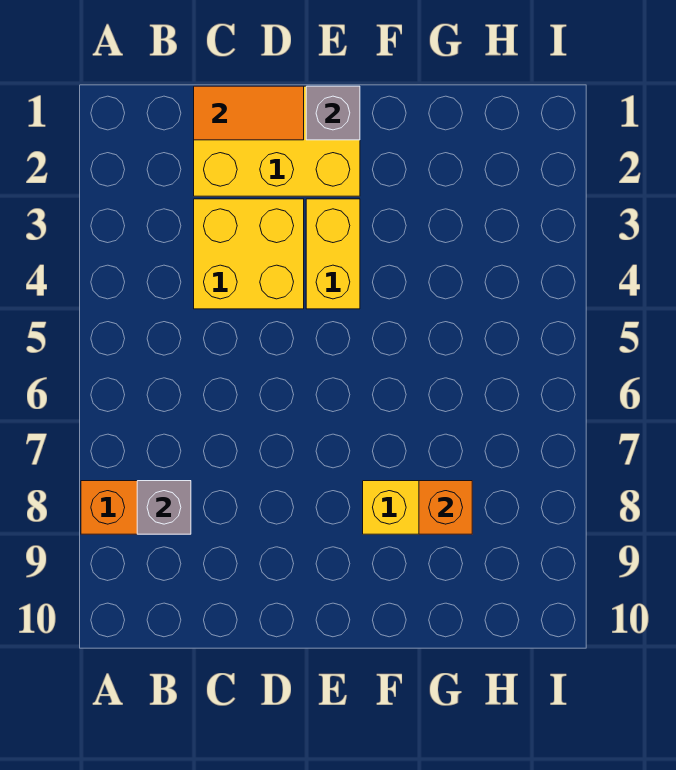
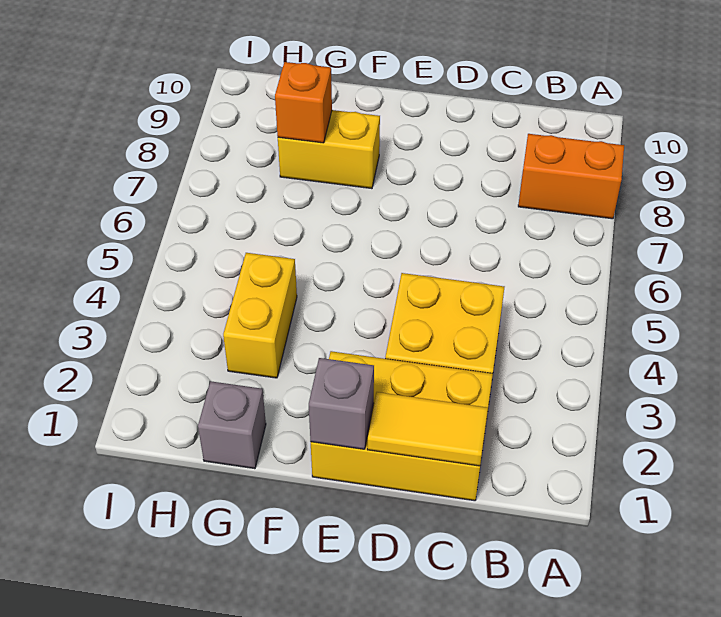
grey 1x1 brick [137,481,191,534] -> grey 1x1 brick moved to [198,381,266,469]
orange 1x2 tile [194,86,304,140] -> yellow 1x2 tile [367,392,488,466]
yellow 1x2 brick [306,199,360,309] -> yellow 1x2 brick moved to [223,253,297,378]

